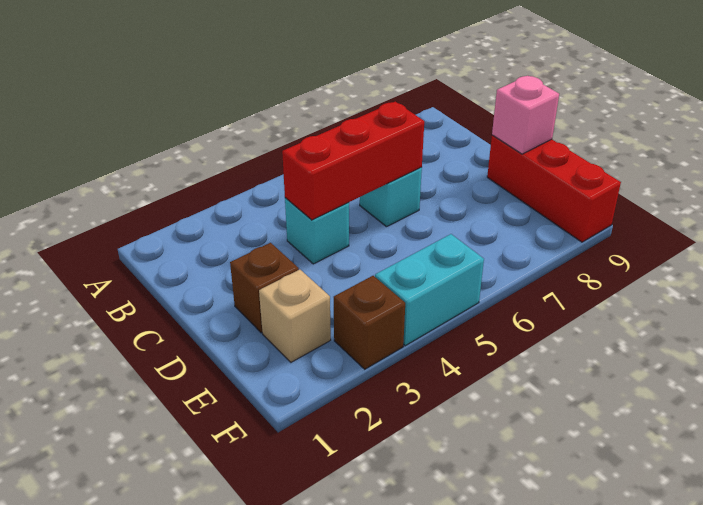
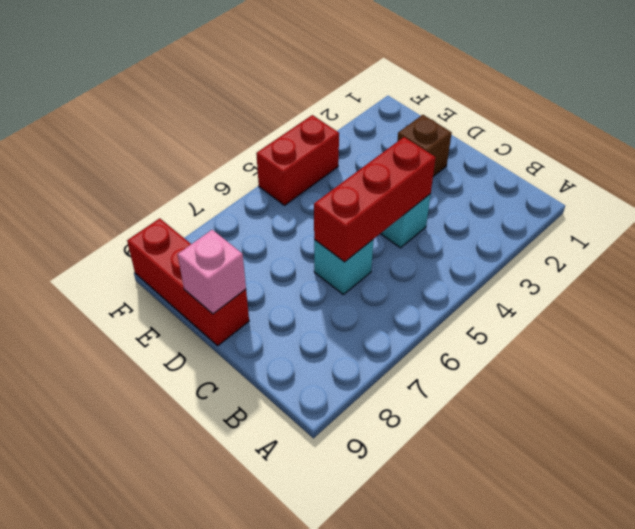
tan 1x1 brick [259,270,331,362] -> none
brown 1x1 brick [334,276,405,369] -> none
cyan 1x2 brick [375,234,484,346] -> red 1x2 brick [256,115,339,205]

